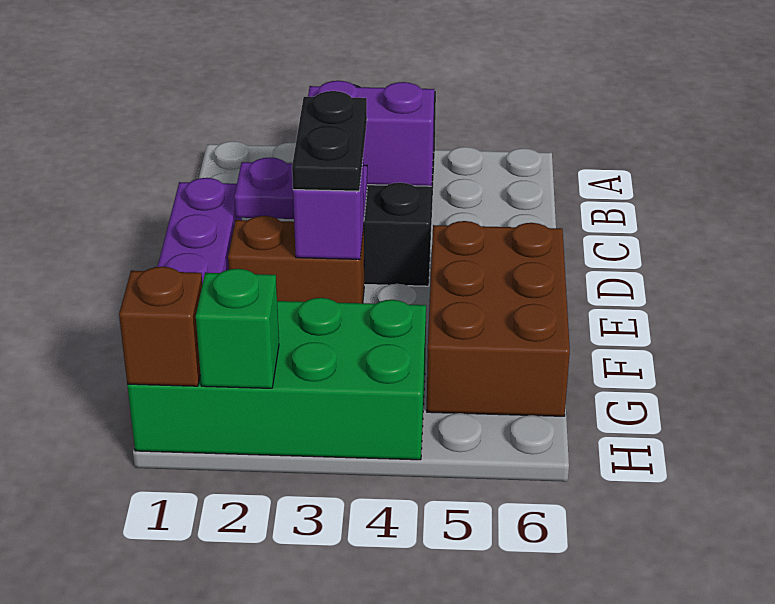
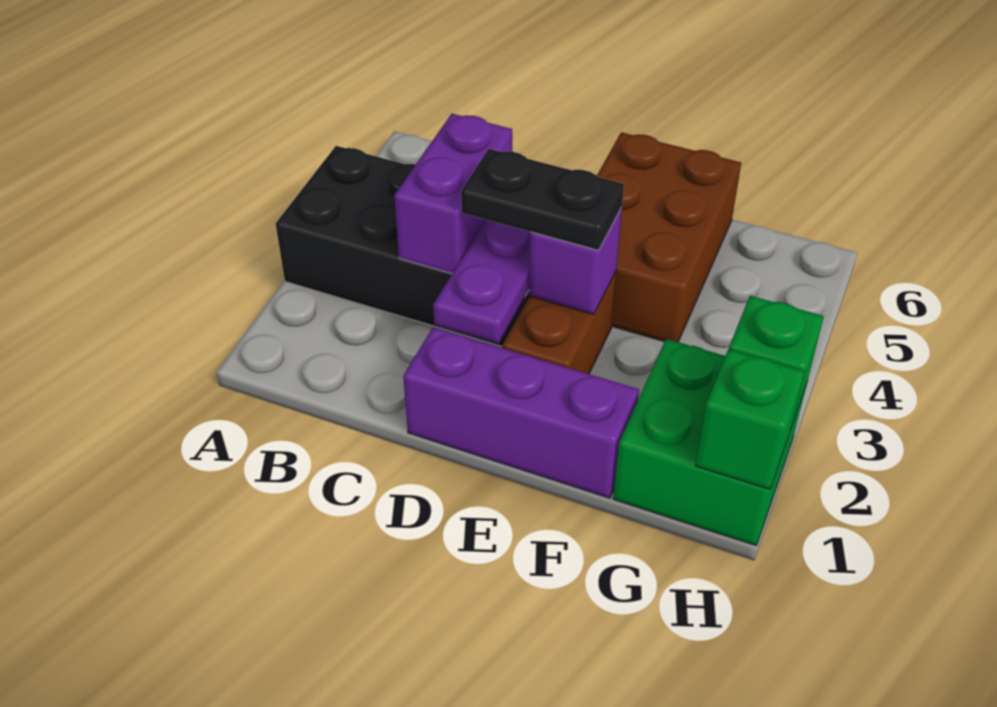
brown 2x3 brick [427,221,570,416] -> brown 2x3 brick turned to [597,132,741,342]
green 2x4 brick [127,298,426,460] -> green 2x2 brick [613,339,807,545]
brown 1x1 brick [119,267,202,386] -> green 1x1 brick [695,349,805,489]

